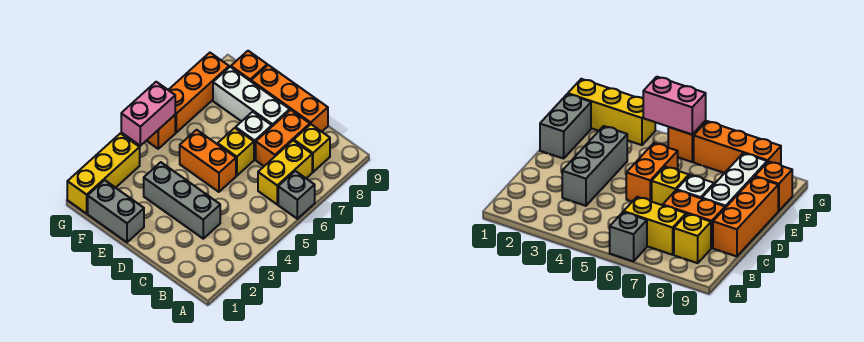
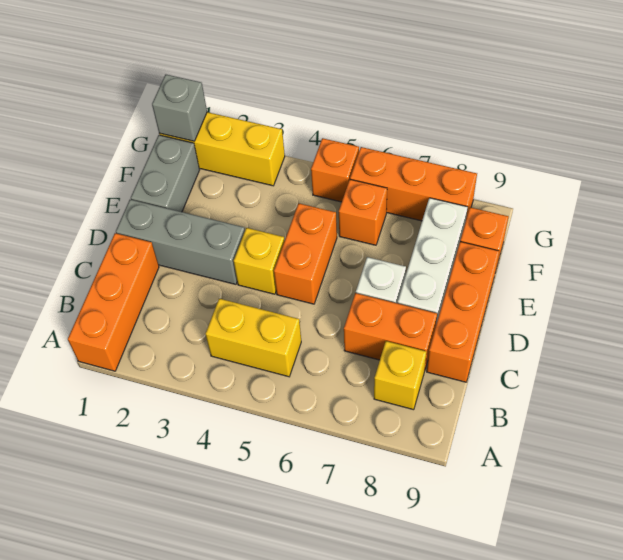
none -> orange 1x3 brick [68,233,159,371]
grey 1x1 brick [278,171,315,219] -> grey 1x1 brick moved to [152,75,207,141]
yellow 1x2 brick [258,141,312,204] -> yellow 1x2 brick moved to [205,299,301,377]
grey 1x3 brick [144,162,220,239] -> grey 1x3 brick turned to [116,200,245,284]
yellow 1x1 brick [218,128,254,176] -> yellow 1x1 brick moved to [234,228,284,294]
none -> orange 1x1 brick [339,180,387,245]
pink 1x2 brick [121,82,175,146] -> none

